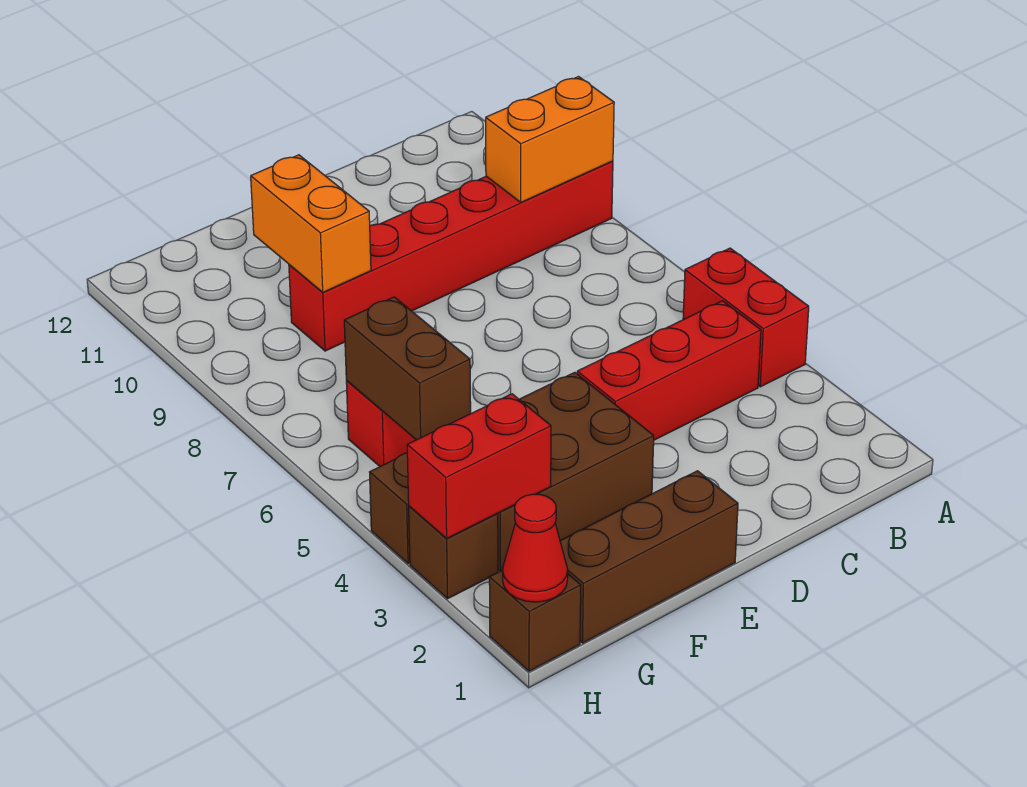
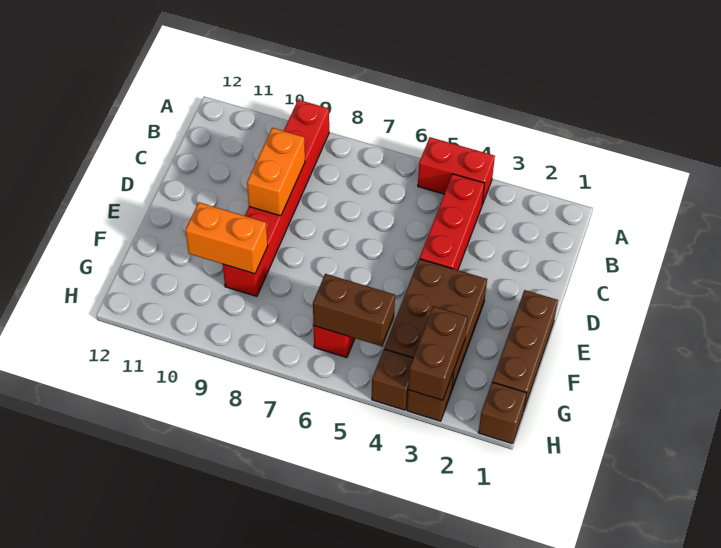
orange 1x2 brick [486,77,614,202] -> orange 1x2 brick moved to [247,128,305,216]
red 1x2 brick [407,394,551,538] -> brown 1x2 brick [408,306,468,400]
red 1x1 cone [503,494,568,602] -> none

